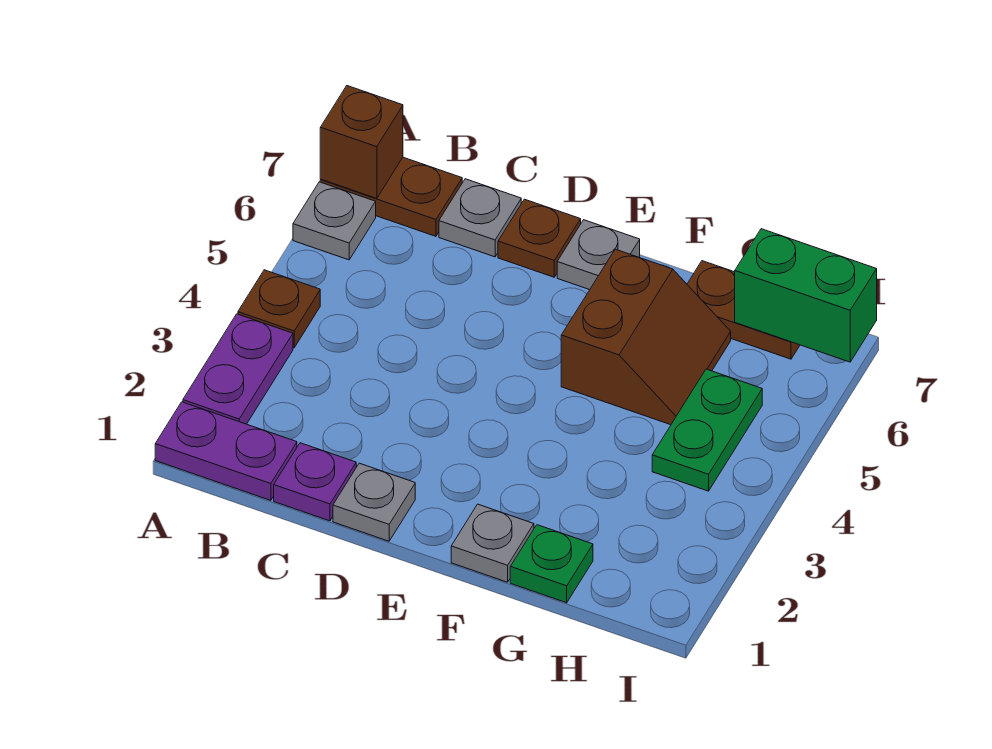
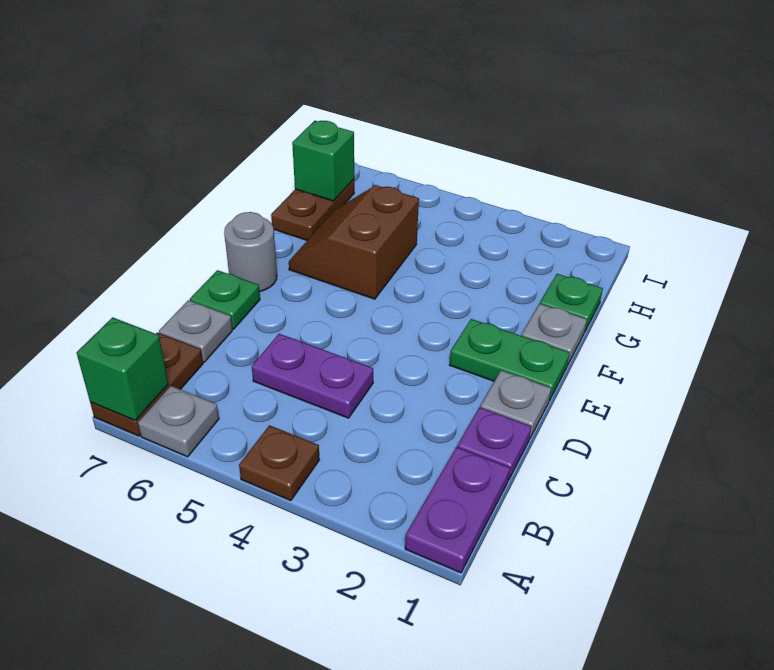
purple 1x2 plate [183,314,293,424] -> purple 1x2 plate moved to [252,334,373,418]
brown 1x1 brick [320,86,403,199] -> green 1x1 brick [77,317,168,421]
brown 1x1 plate [498,199,581,277] -> green 1x1 plate [190,270,260,329]
grey 1x1 plate [557,220,640,290] -> grey 1x1 round brick [224,212,277,292]
brown 2x2 slope [561,249,731,425] -> brown 2x2 slope turned to [289,185,419,299]
green 1x2 plate [652,369,762,491] -> green 1x2 plate moved to [450,319,570,401]
green 1x2 brick [735,229,877,362] -> green 1x1 brick [292,121,354,201]

